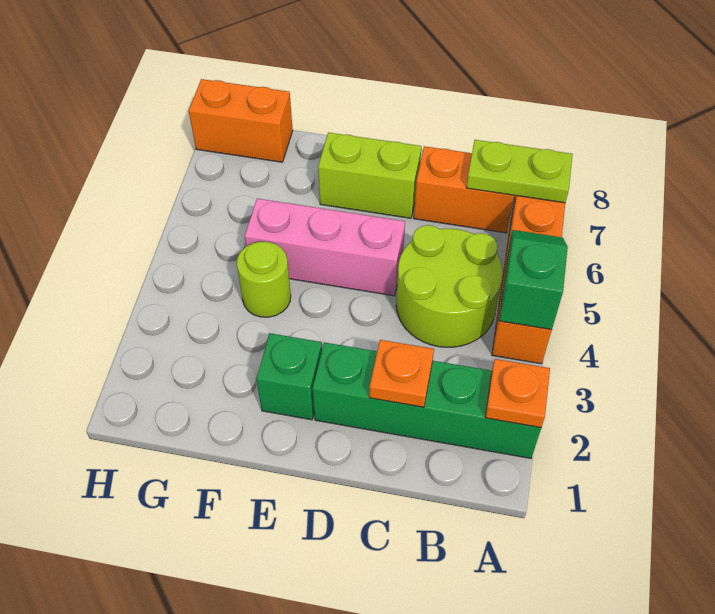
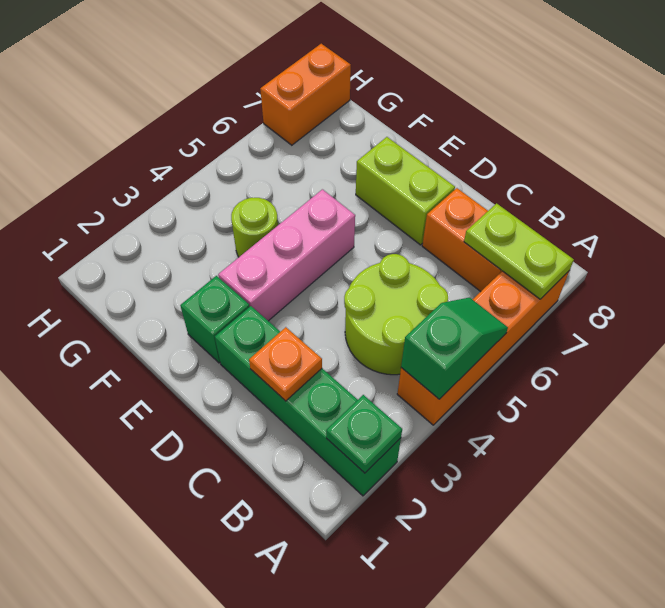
orange 1x1 plate [485,359,550,428] -> green 1x1 plate [326,395,402,473]
pink 1x3 brick [245,199,405,296] -> pink 1x3 brick turned to [218,189,355,321]
orange 1x2 brick [189,79,293,162] -> orange 1x2 brick turned to [260,44,351,145]

